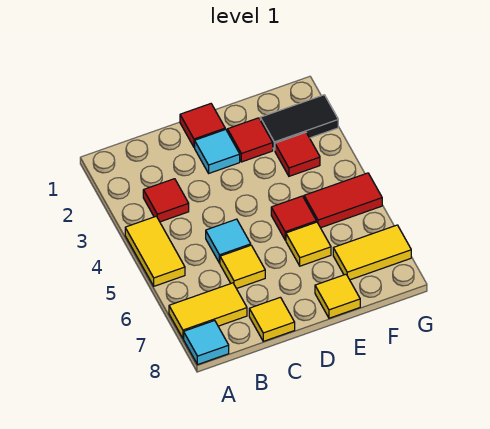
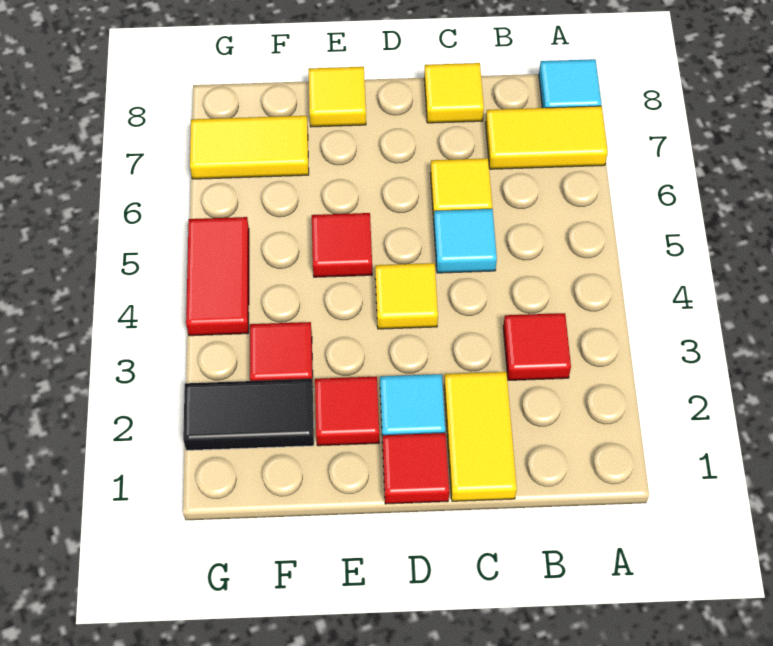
yellow 1x2 tile [125,216,185,286] -> yellow 1x2 tile moved to [444,372,517,501]
yellow 1x1 tile [286,222,331,266] -> yellow 1x1 tile moved to [375,263,438,329]
red 1x2 tile [304,173,382,228] -> red 1x2 tile turned to [186,217,249,336]

